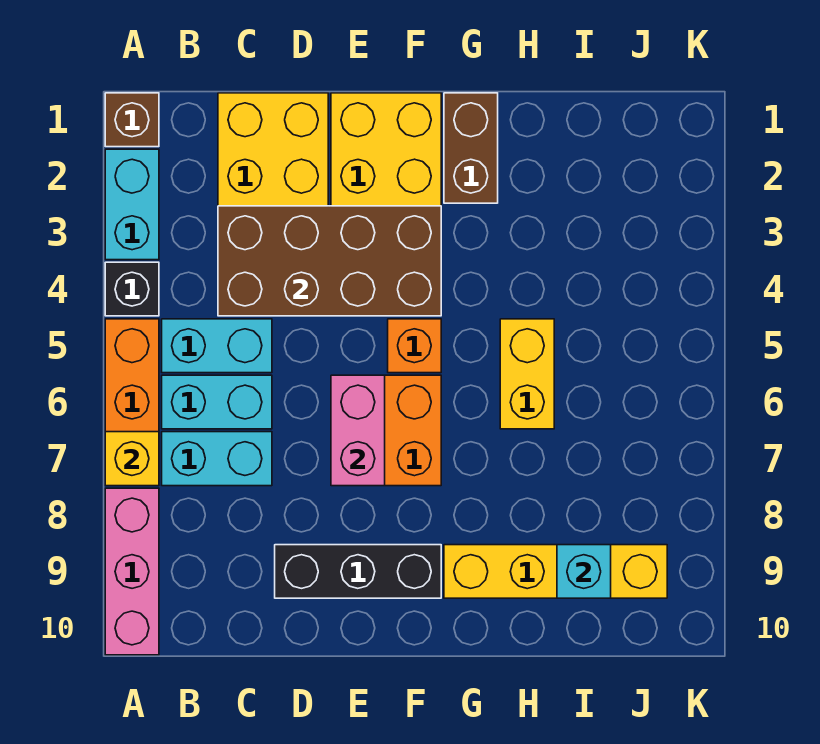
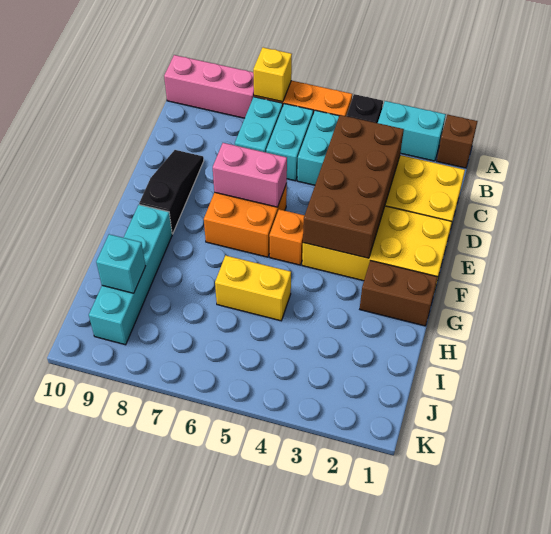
black 1x3 brick [275,545,441,598] -> black 1x3 slope [139,150,204,234]
yellow 1x4 brick [444,545,667,598] -> cyan 1x4 brick [89,205,172,345]

